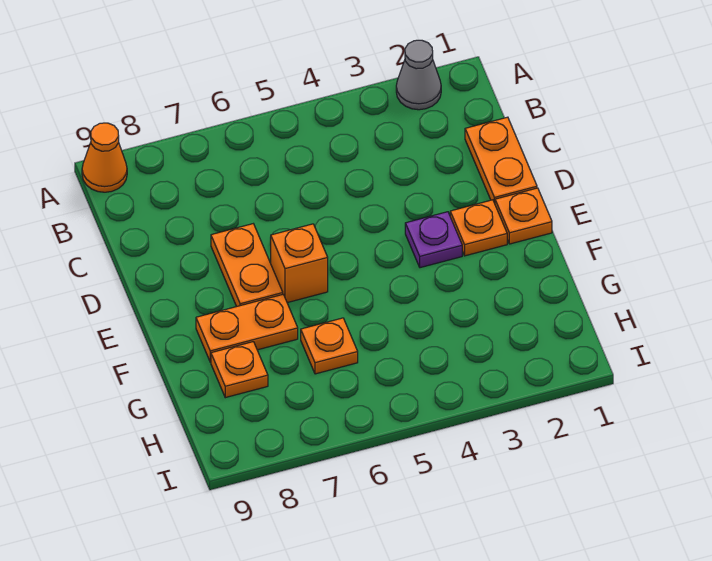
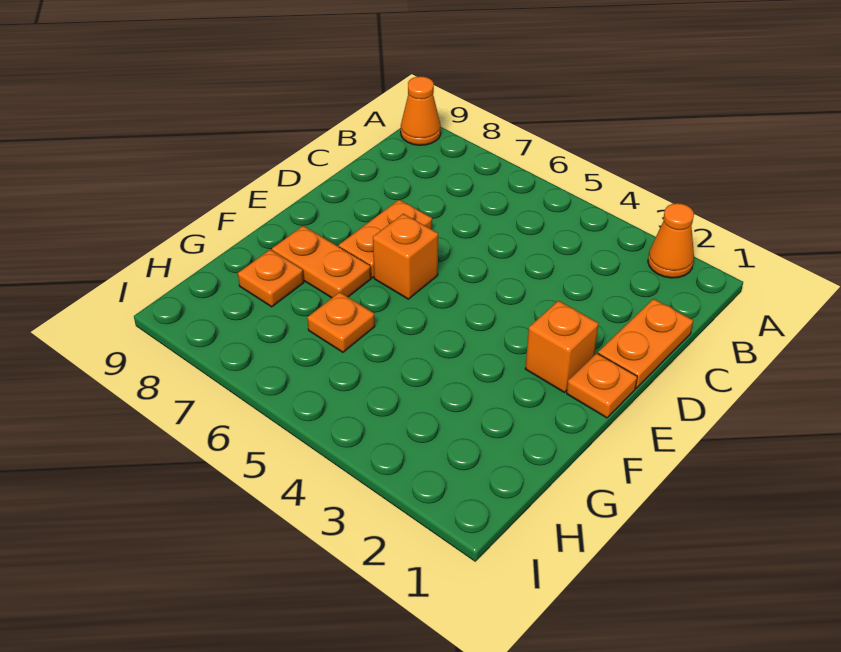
grey 1x1 cone [396,40,441,110] -> orange 1x1 cone [648,203,694,278]
orange 1x1 plate [450,200,507,256] -> orange 1x1 brick [525,301,599,392]
purple 1x1 plate [405,212,462,268] -> none

